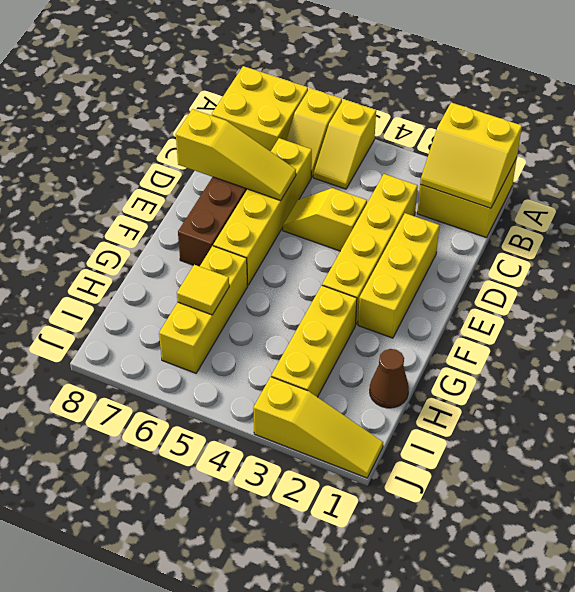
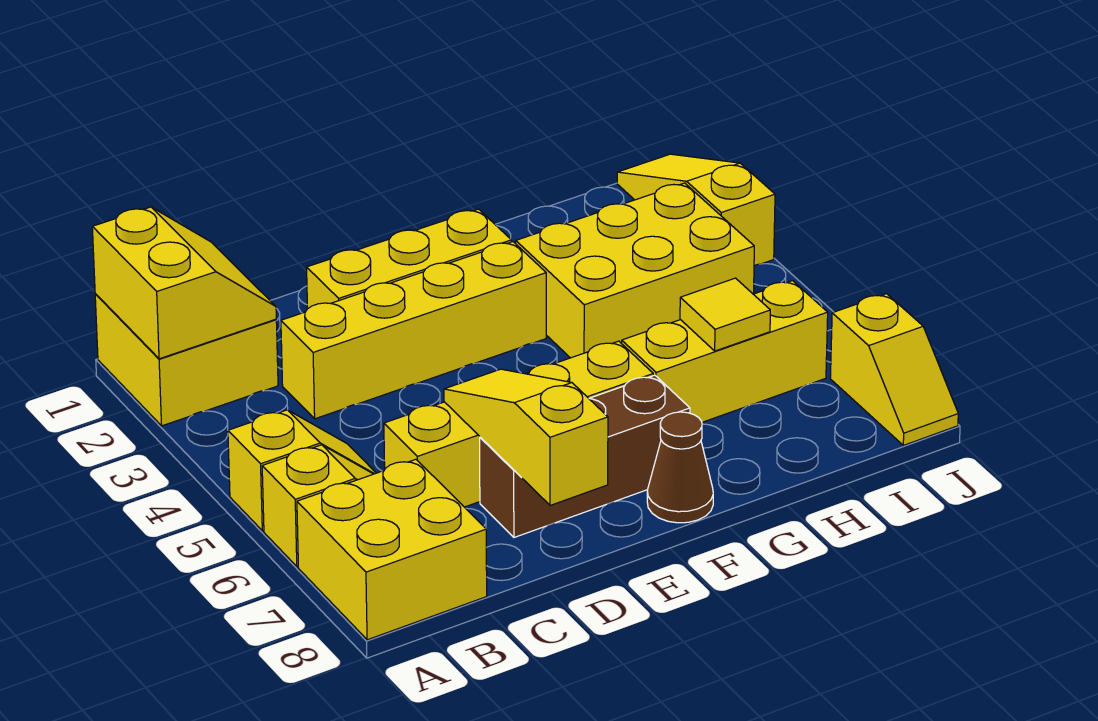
yellow 1x2 slope [283,188,367,251] -> yellow 1x2 slope moved to [830,294,958,445]
yellow 1x3 brick [271,285,357,397] -> yellow 2x3 brick [516,183,754,358]
brown 1x1 cone [370,349,409,408] -> brown 1x1 cone moved to [647,412,713,523]

